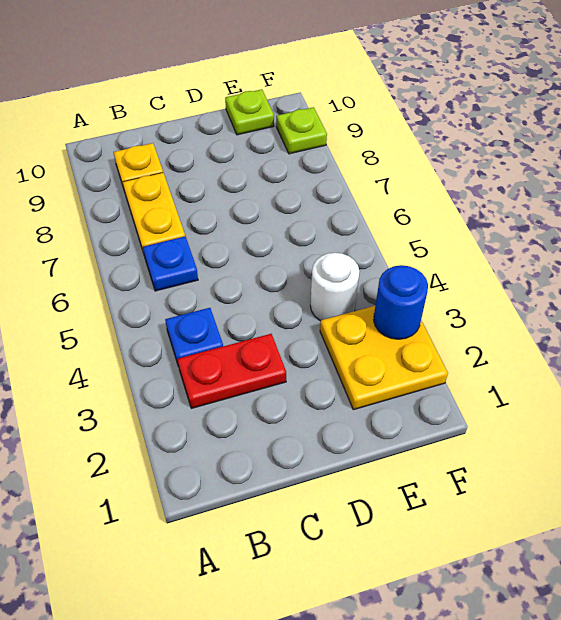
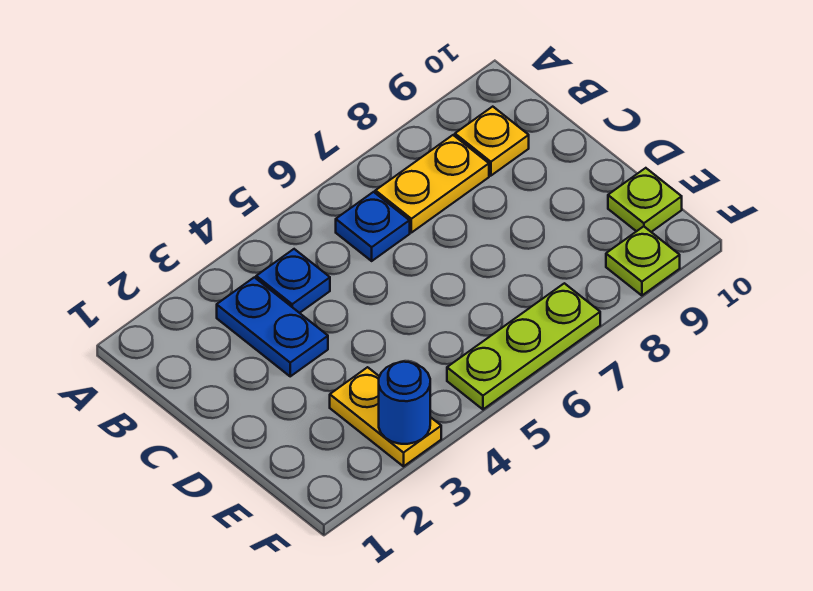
red 1x2 plate [177,334,286,409] -> blue 1x2 plate [217,277,328,376]
yellow 2x2 plate [320,306,448,410] -> yellow 1x2 plate [330,367,441,466]
white 1x1 round brick [310,253,360,321] -> none
none -> lime 1x3 plate [447,283,600,409]

